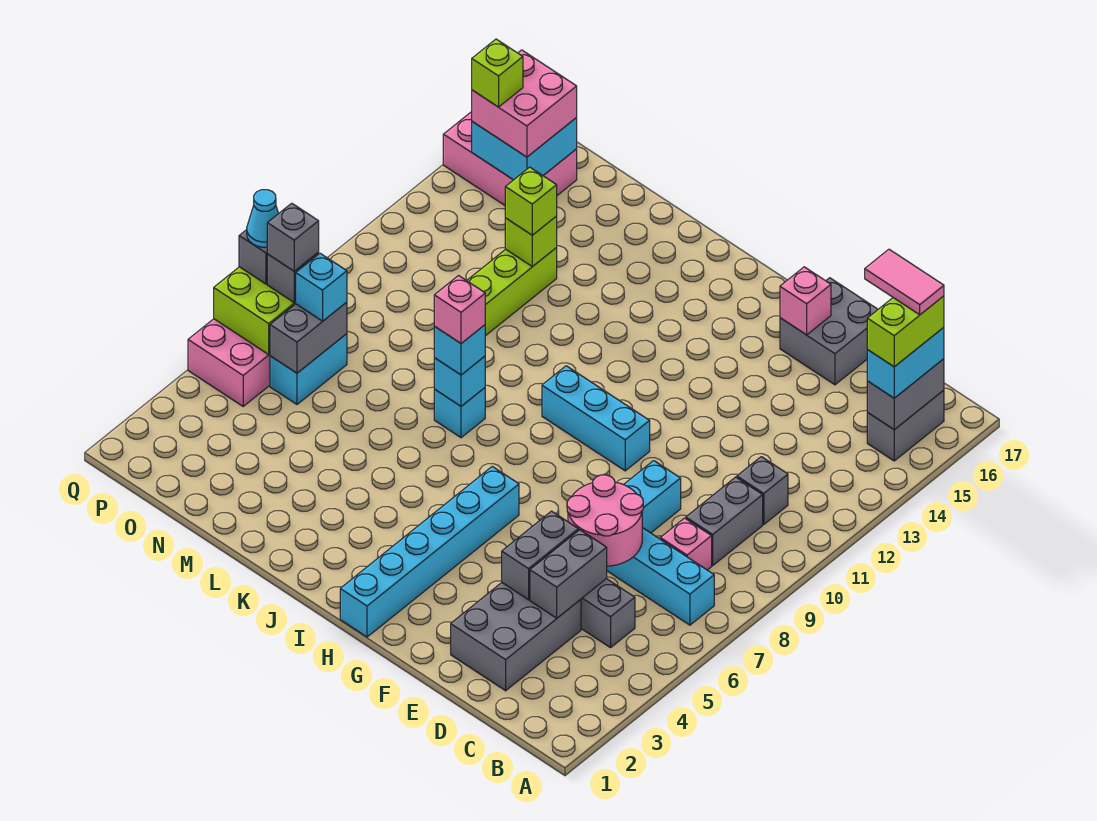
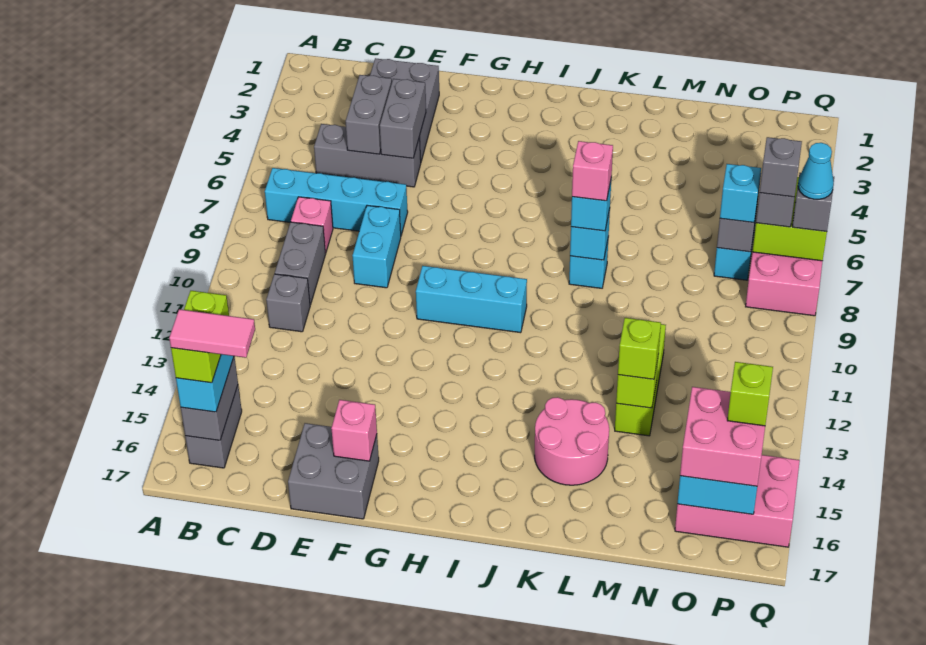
pink 2x2 round brick [567,475,643,566] -> pink 2x2 round brick moved to [535,397,609,485]
cyan 1x6 brick [340,466,519,637] -> none

